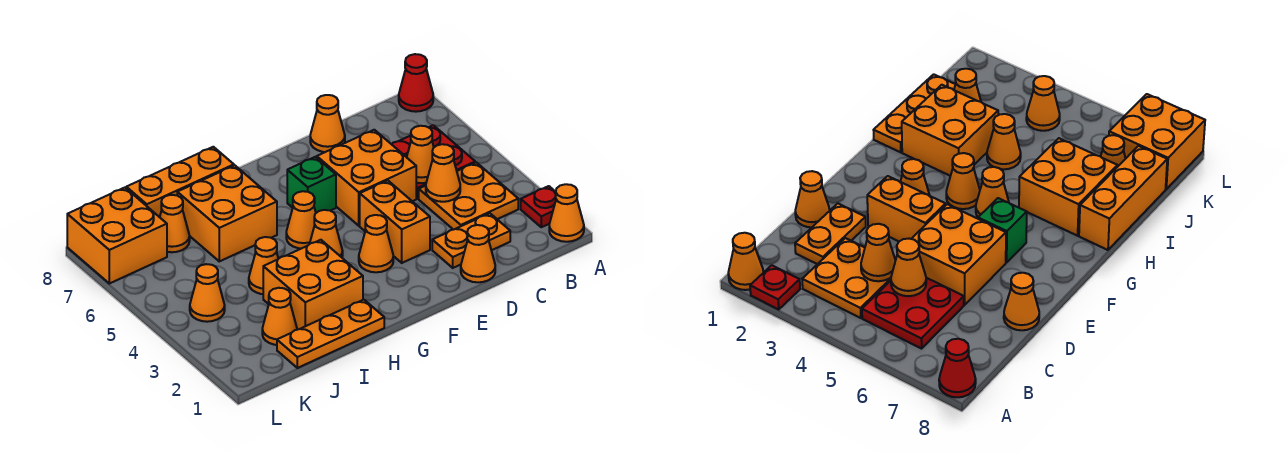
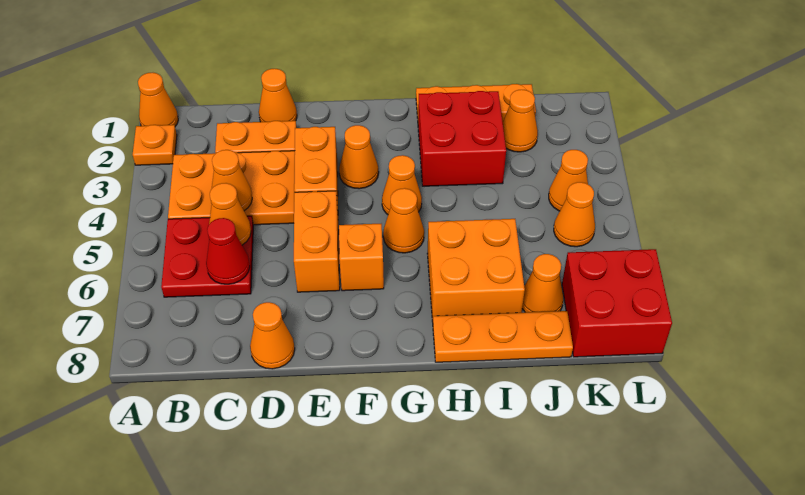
red 1x1 plate [521,186,556,227] -> orange 1x1 plate [133,125,177,165]
red 1x1 cone [399,54,433,112] -> red 1x1 cone moved to [206,218,250,284]
orange 2x2 plate [419,162,518,230] -> orange 2x3 plate [168,151,295,225]
orange 2x2 brick [317,130,416,226] -> orange 1x2 brick [294,191,340,292]
green 1x1 brick [287,157,336,213] -> orange 1x1 brick [339,224,384,291]
orange 2x2 brick [263,240,363,329] -> red 2x2 brick [418,91,506,186]
orange 1x3 brick [126,147,234,217] -> orange 1x3 plate [433,311,573,362]
orange 1x1 cone [249,237,278,294] -> orange 1x1 cone moved to [554,182,595,247]
orange 2x2 brick [67,188,167,284] -> red 2x2 brick [562,249,672,357]

